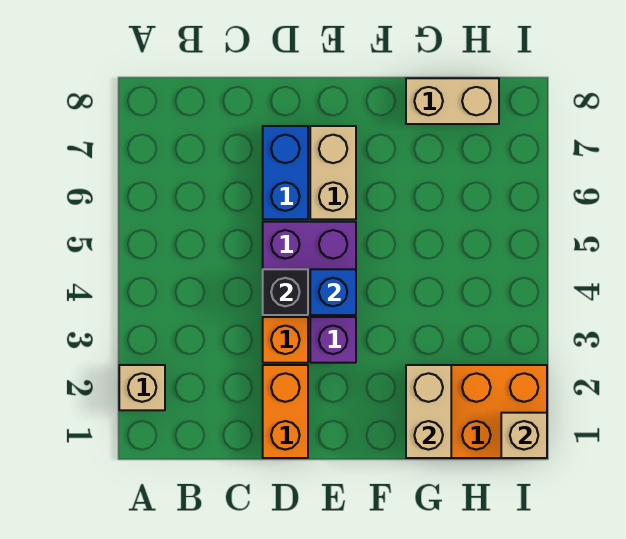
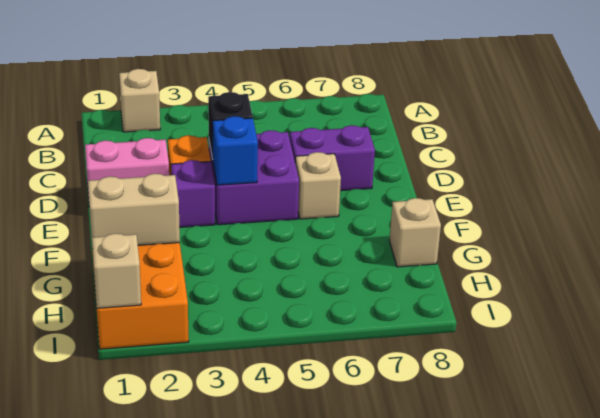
orange 1x2 brick [263,365,308,458] -> pink 1x2 brick [85,138,169,207]
blue 1x2 brick [263,126,308,219] -> purple 1x2 brick [290,125,375,191]
tan 1x2 brick [310,126,356,219] -> tan 1x1 brick [295,152,341,219]
tan 1x2 brick [406,78,499,124] -> tan 1x1 brick [389,198,441,267]

